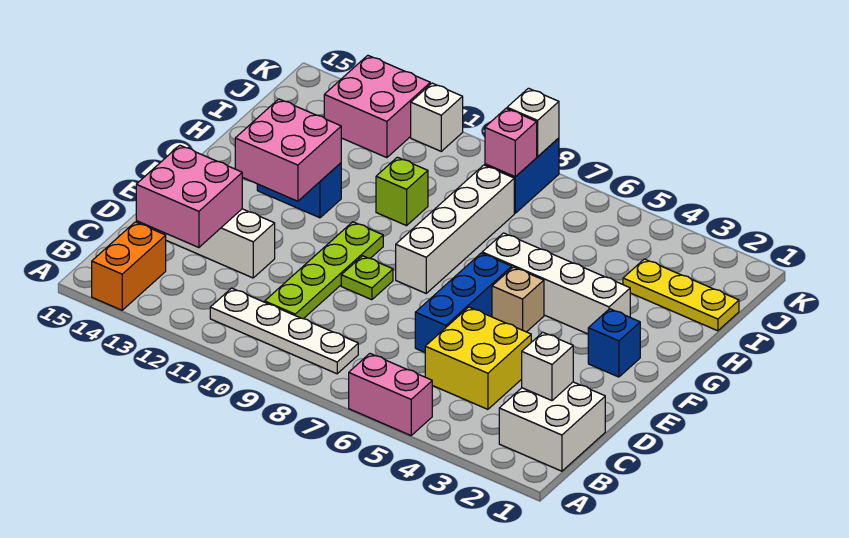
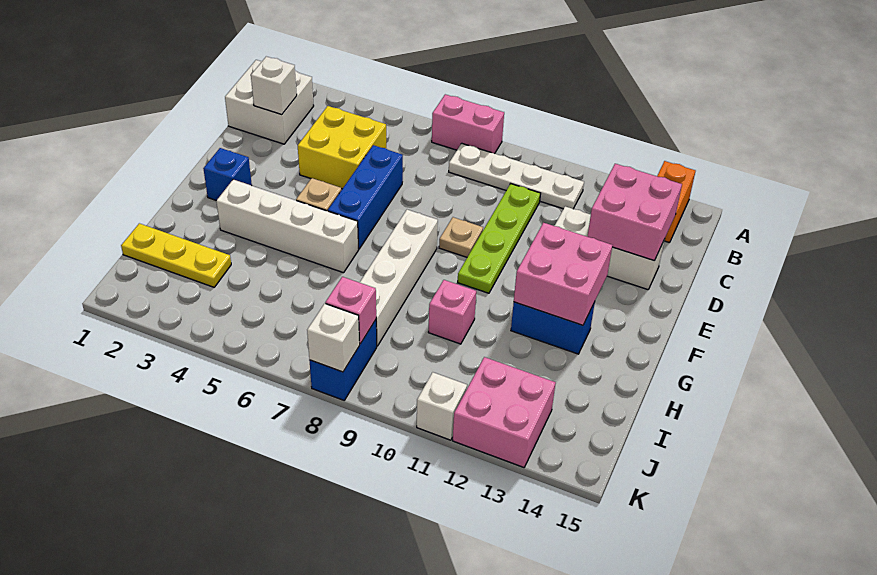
pink 1x2 brick [349,354,432,435] -> pink 1x2 brick moved to [432,94,504,154]
lime 1x1 plate [341,256,393,300] -> tan 1x1 plate [439,217,483,257]
lime 1x1 brick [376,157,428,226] -> pink 1x1 brick [428,280,476,344]

